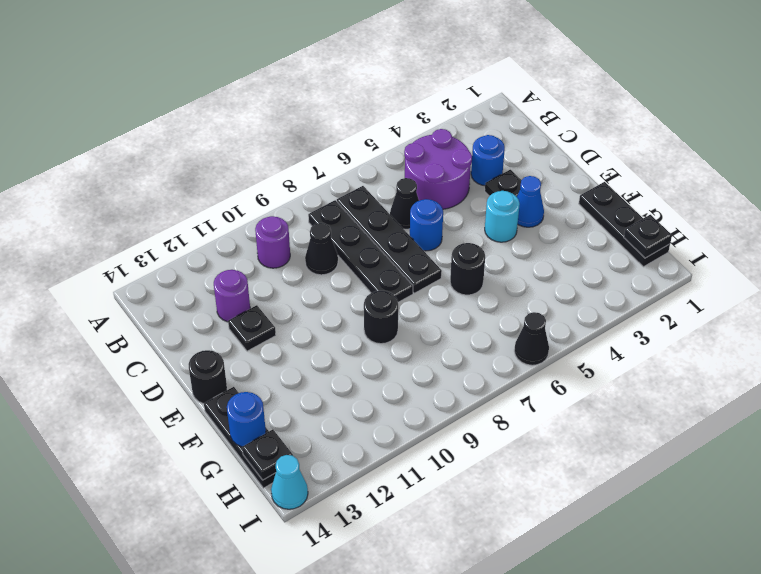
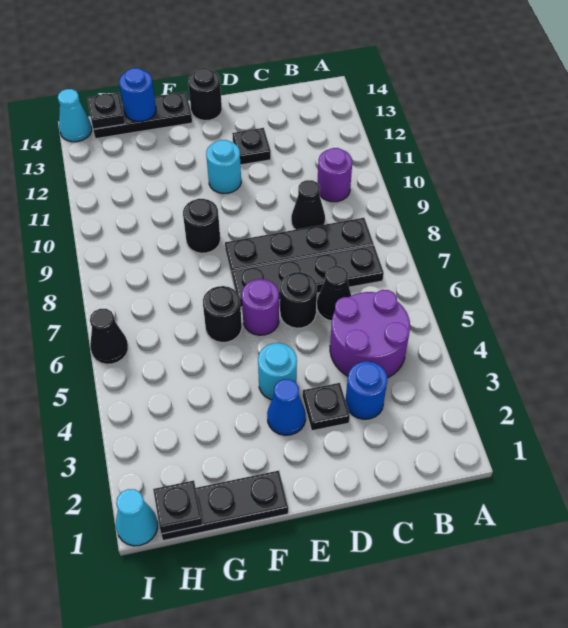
purple 1x1 round brick [214,270,250,322] -> purple 1x1 round brick moved to [242,279,279,335]
blue 1x1 round brick [410,199,443,251] -> black 1x1 round brick [280,272,317,328]
none -> cyan 1x1 round brick [206,140,241,194]
none -> cyan 1x1 cone [116,489,158,546]

